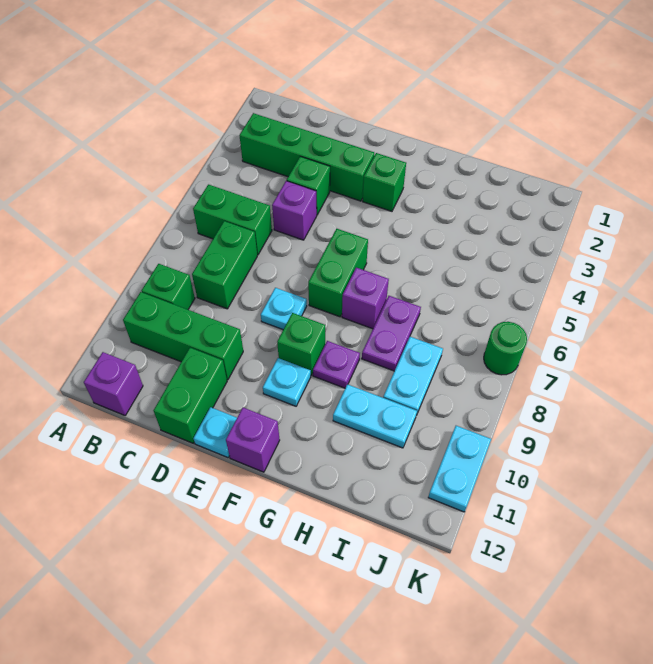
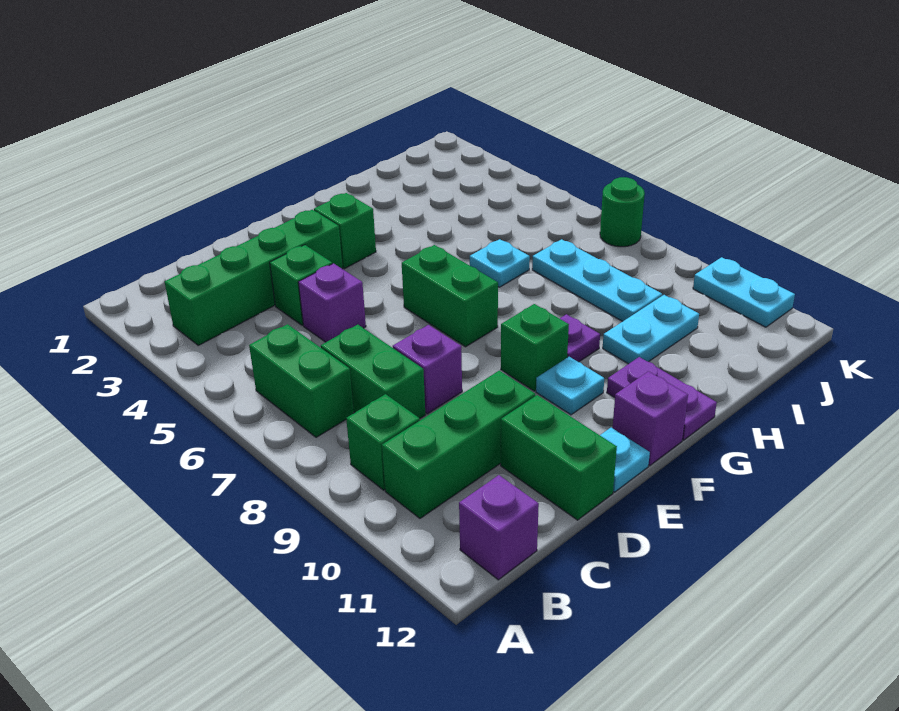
green 1x2 brick [193,185,272,255] -> green 1x2 brick turned to [249,324,354,437]
cyan 1x1 plate [261,288,307,330] -> cyan 1x1 plate moved to [470,239,530,287]
purple 1x1 brick [342,268,389,329] -> purple 1x1 brick moved to [393,325,462,414]
purple 1x2 plate [362,296,421,371] -> purple 1x2 plate moved to [607,357,717,440]
cyan 1x2 plate [383,337,443,413] -> cyan 1x3 plate [532,239,662,321]

